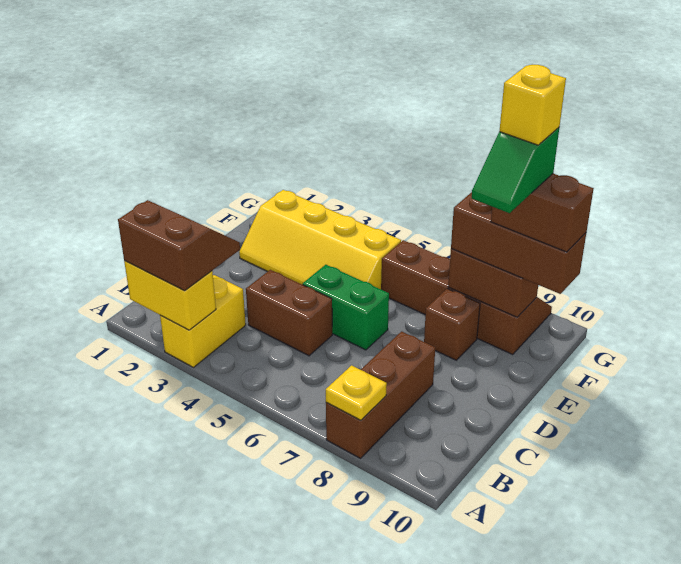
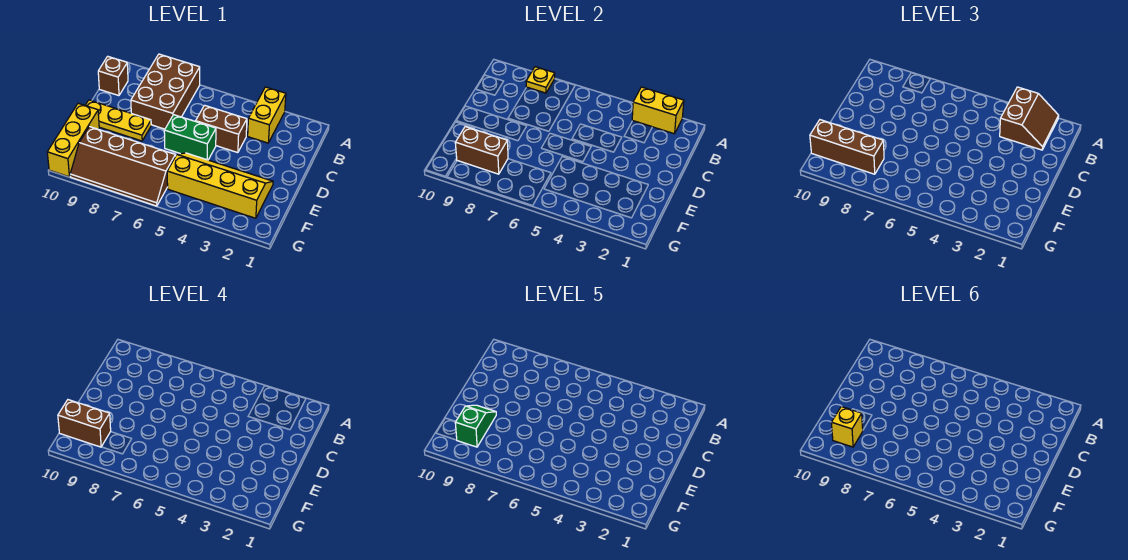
brown 2x2 slope [118,200,240,291] -> brown 2x2 slope turned to [1000,87,1059,150]
brown 1x3 brick [326,332,435,458] -> brown 2x3 brick [131,54,200,129]
none -> yellow 1x3 plate [85,100,151,141]
brown 1x1 brick [424,289,480,360] -> brown 1x1 brick moved to [98,56,128,96]
none -> yellow 1x3 brick [47,103,99,177]

